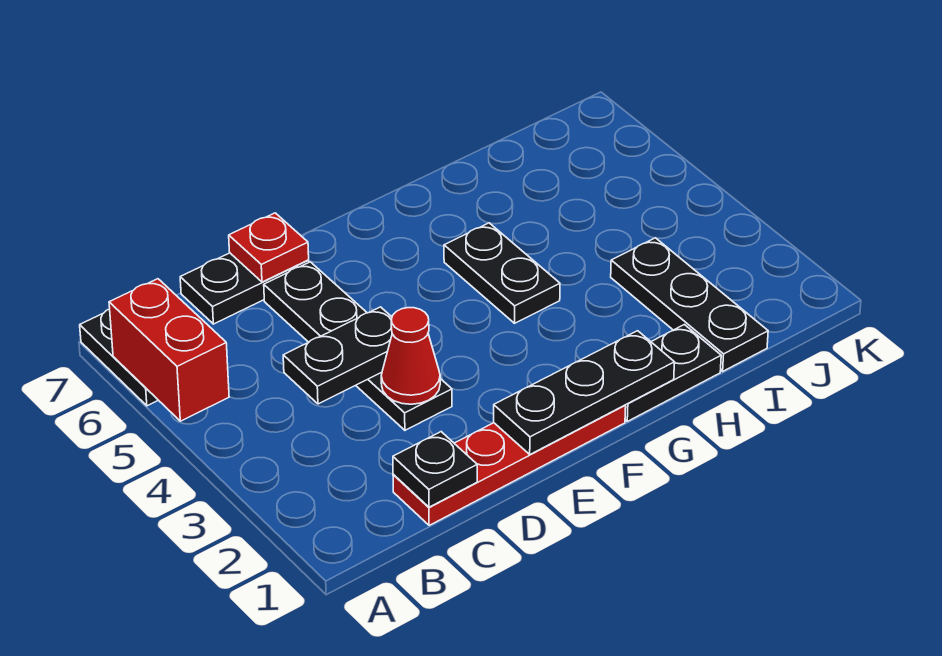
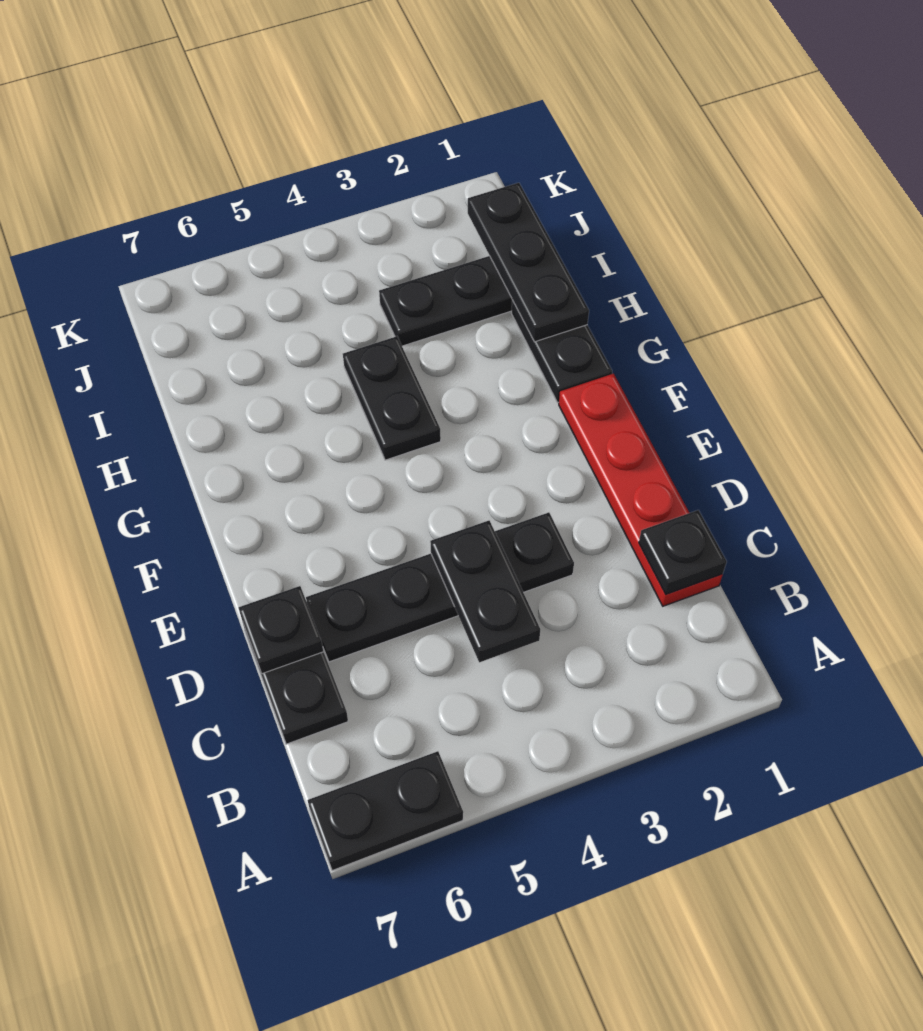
red 1x2 brick [109,279,229,421] -> none
red 1x1 cone [381,308,440,404] -> none
red 1x1 plate [229,213,309,282] -> black 1x1 plate [238,586,324,674]
black 1x3 plate [494,331,674,454] -> black 1x3 plate moved to [468,183,589,342]
black 1x2 plate [444,223,560,323] -> black 1x2 plate turned to [343,336,441,460]

